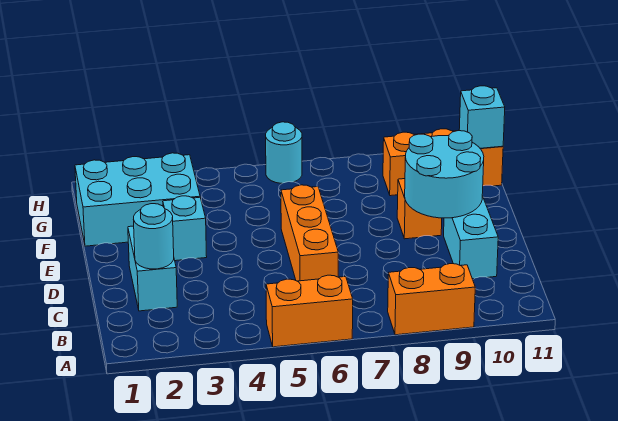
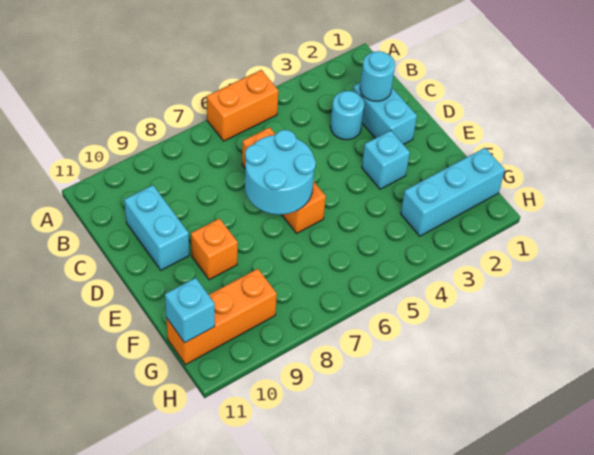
orange 1x2 brick [388,264,475,335] -> none
cyan 2x2 round brick [405,130,484,218] -> cyan 2x2 round brick moved to [245,130,316,215]
cyan 2x3 brick [75,153,200,246] -> cyan 1x3 brick [401,148,505,236]
cyan 1x1 round brick [266,122,302,183] -> cyan 1x1 round brick moved to [330,91,364,140]

